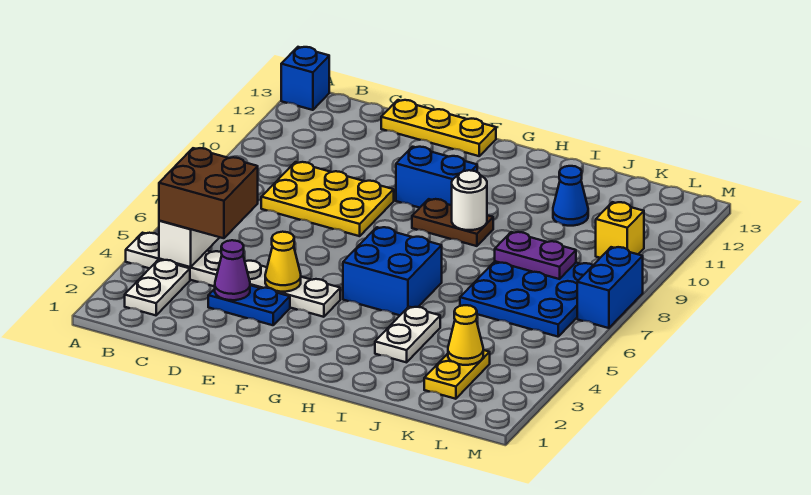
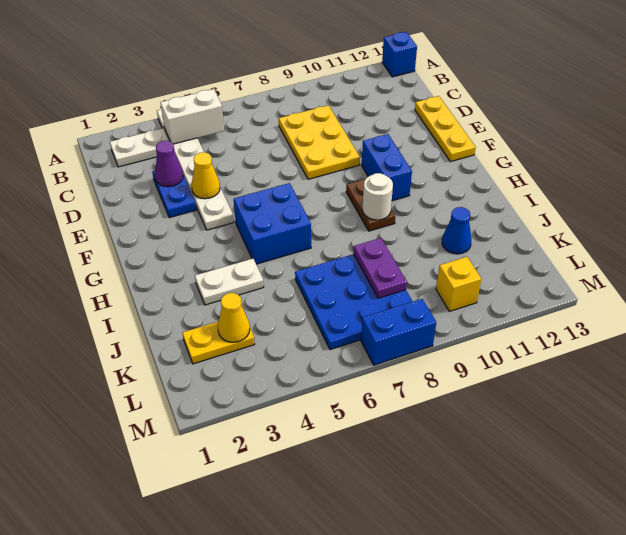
brown 2x2 brick [159,148,258,238] -> none

